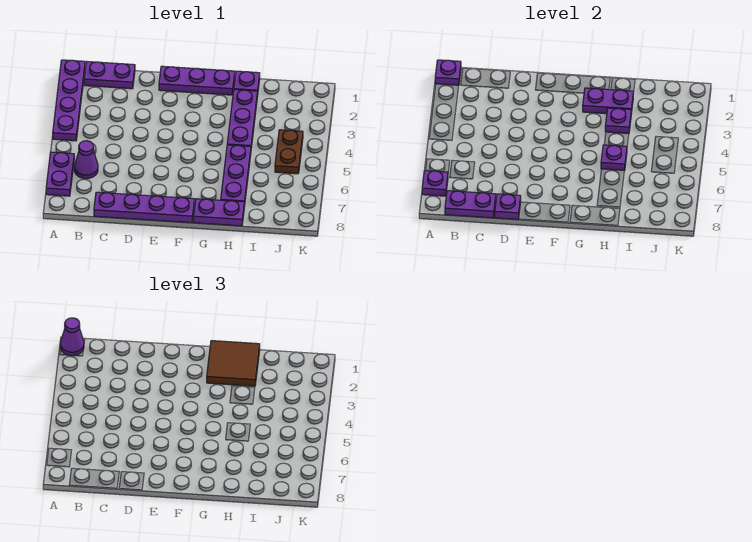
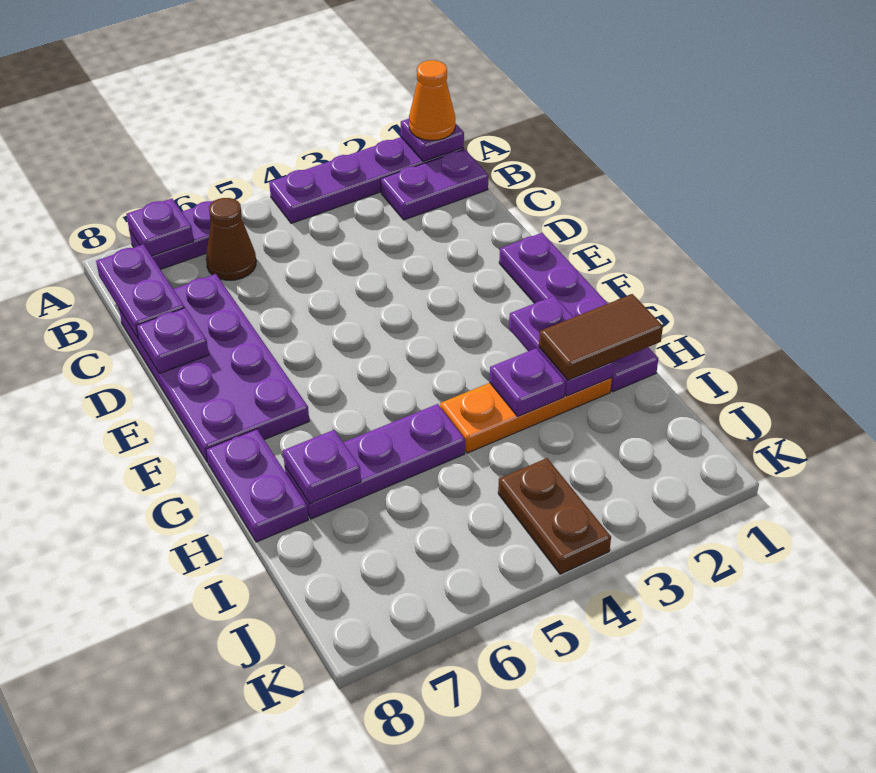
purple 1x1 cone [60,318,84,356] -> orange 1x1 cone [409,60,455,141]
purple 1x2 plate [84,62,135,89] -> purple 1x2 plate turned to [381,149,488,220]
purple 1x1 cone [74,141,98,179] -> brown 1x1 cone [206,198,256,280]
purple 1x4 plate [94,192,194,223] -> purple 2x4 plate [119,274,309,462]
brown 2x2 tile [207,341,260,386] -> brown 1x2 tile [539,294,663,380]
purple 1x3 plate [227,90,257,148] -> orange 1x3 plate [440,378,612,453]
purple 1x1 plate [601,145,627,171] -> purple 1x1 plate moved to [283,430,361,503]
brown 1x2 plate [275,130,303,174] -> brown 1x2 plate turned to [498,458,611,574]

